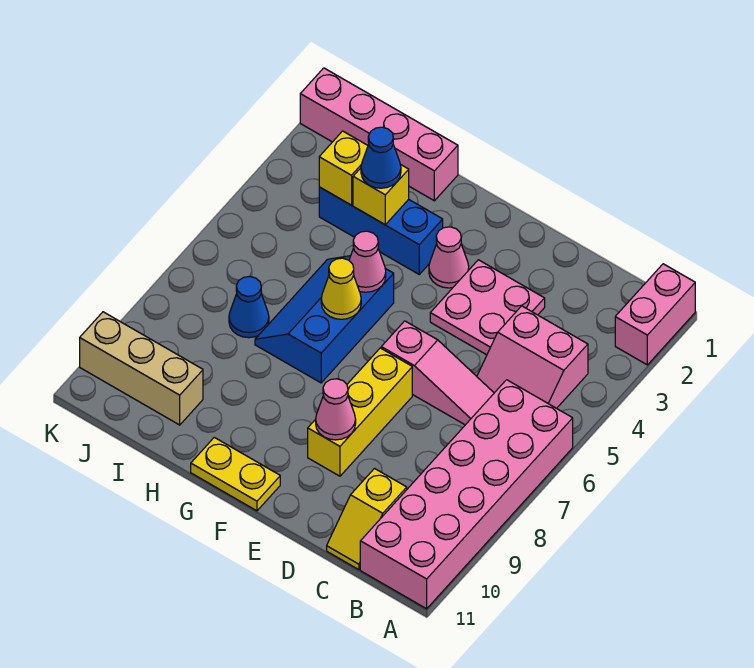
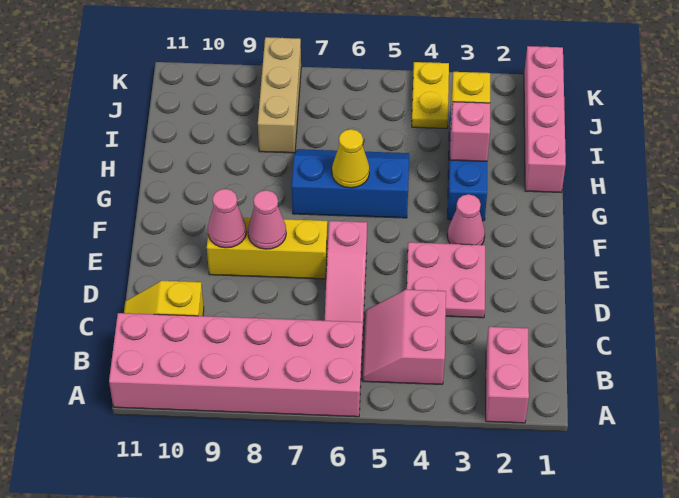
pink 1x2 brick [615,264,695,365] -> pink 1x2 brick turned to [486,327,529,423]
yellow 1x2 plate [191,437,280,511] -> yellow 1x2 plate moved to [412,62,449,129]
pink 1x1 cone [349,231,386,292] -> pink 1x1 cone moved to [248,190,286,249]
yellow 1x1 brick [353,164,409,225] -> pink 1x1 brick [450,102,490,161]
blue 1x1 cone [361,127,401,188] -> none
blue 1x1 cone [229,277,269,338] -> none
tan 1x3 brick [80,312,203,425] -> tan 1x3 brick moved to [258,37,301,153]

